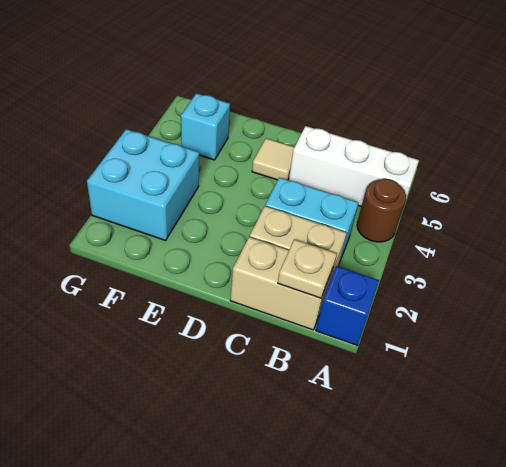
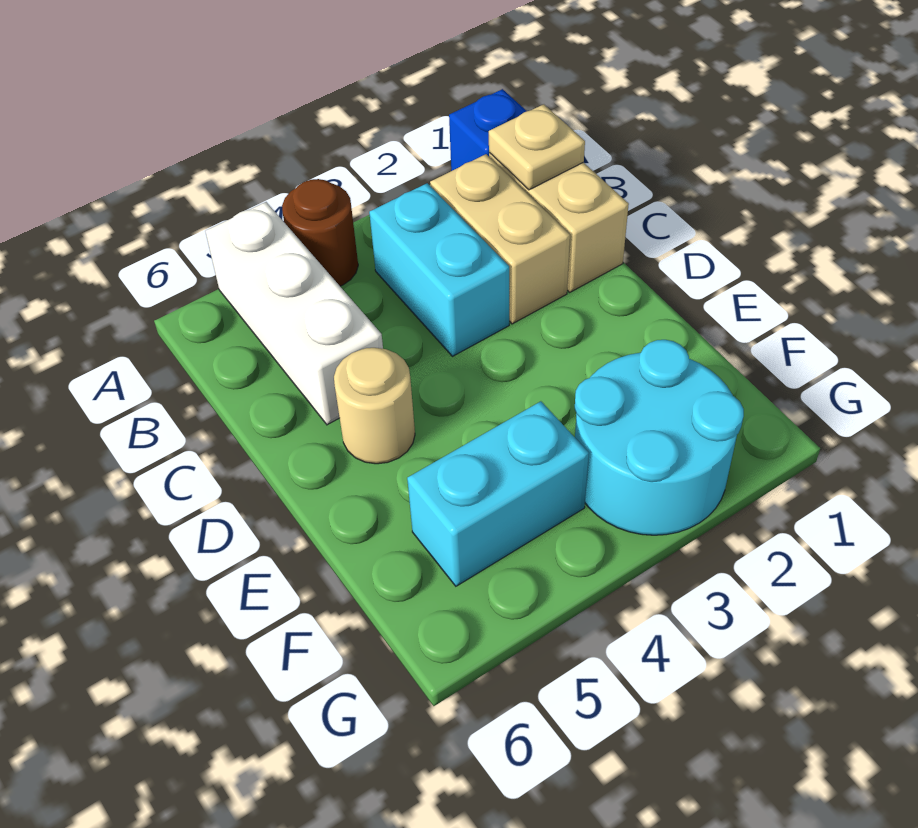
tan 1x1 tile [252,138,294,180] -> tan 1x1 round brick [334,348,415,464]
cyan 2x2 brick [87,129,199,240] -> cyan 2x2 round brick [575,340,744,535]
cyan 1x1 brick [181,93,230,160] -> cyan 1x2 brick [407,401,589,586]

